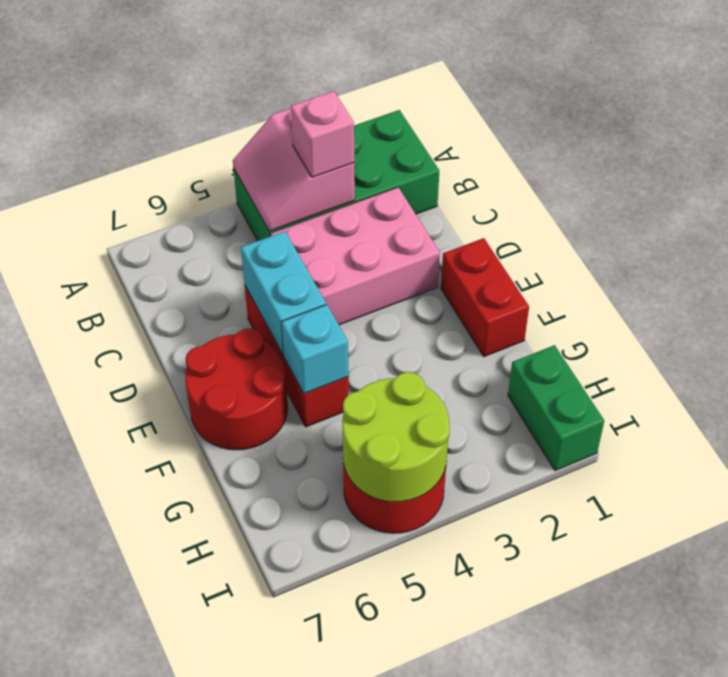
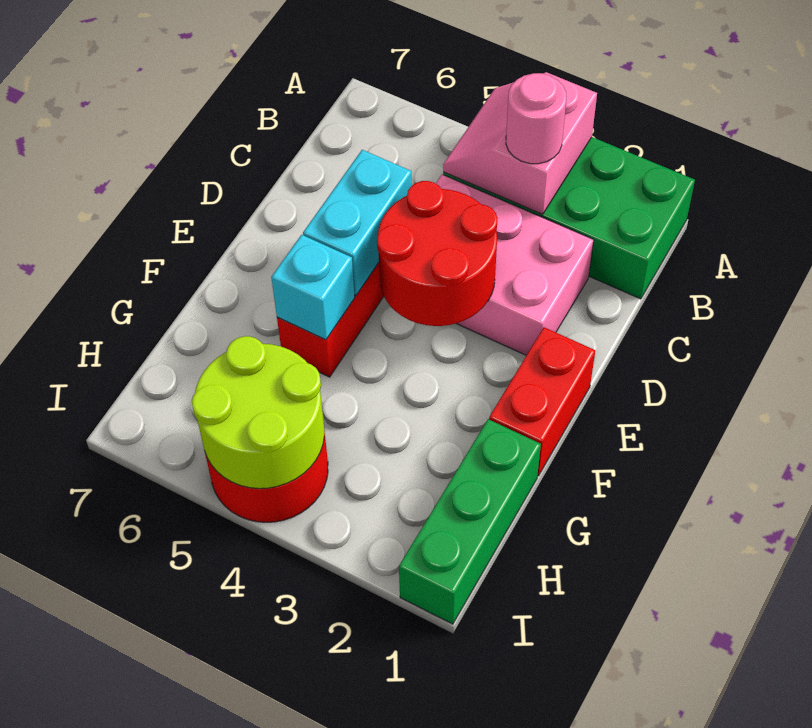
pink 1x1 brick [291,91,354,177] -> pink 1x1 round brick [506,73,566,164]
red 2x2 round brick [185,329,288,450] -> red 2x2 round brick moved to [377,181,497,326]
green 1x2 brick [508,345,604,471] -> green 1x3 brick [399,419,541,624]

